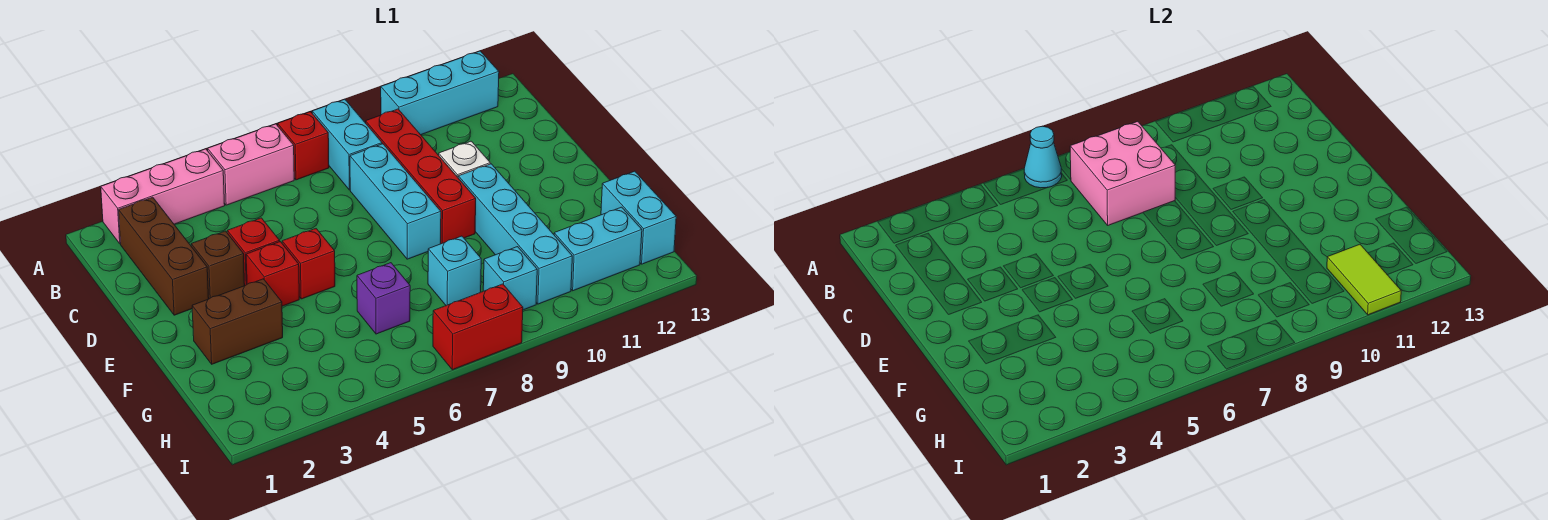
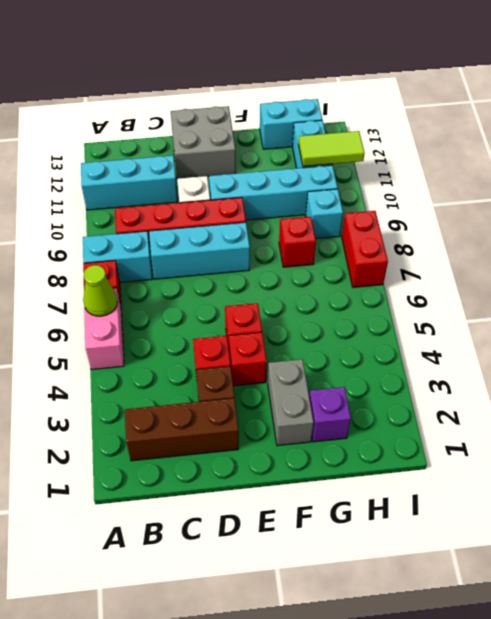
pink 1x3 brick [101,149,225,244] -> none
cyan 1x1 cone [1024,126,1062,188] -> lime 1x1 cone [83,265,118,316]
cyan 1x3 brick [381,51,499,135] -> cyan 1x3 brick turned to [81,155,178,210]
pink 2x2 brick [1070,121,1175,225] -> none
none -> grey 2x2 brick [171,106,236,179]
brown 1x2 brick [192,279,283,364] -> grey 1x2 brick [268,359,314,446]
purple 1x1 brick [357,263,410,334] -> purple 1x1 brick moved to [309,387,351,442]
cyan 1x1 brick [428,236,481,305] -> red 1x1 brick [279,217,316,267]

